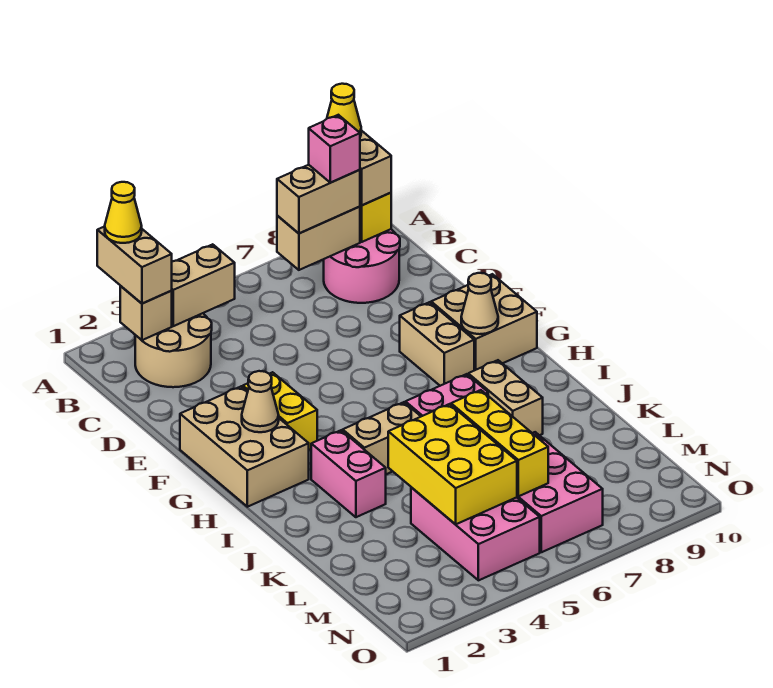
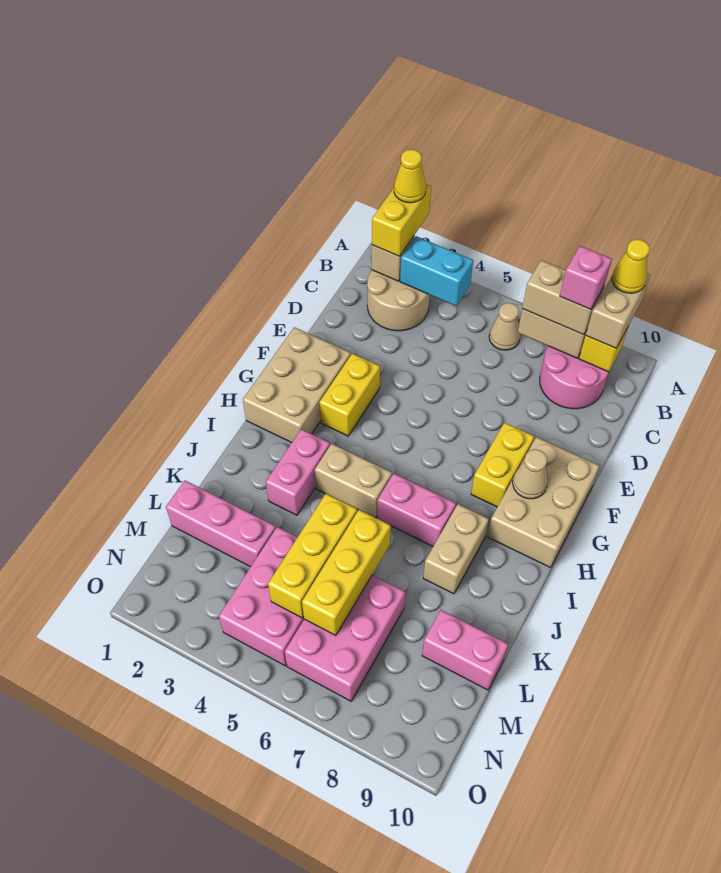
tan 1x2 brick [97,226,172,304] -> yellow 1x2 brick [372,184,431,256]
tan 1x2 brick [171,244,235,326] -> cyan 1x2 brick [400,236,473,306]
tan 1x2 brick [400,302,474,386] -> yellow 1x2 brick [471,423,534,507]
tan 2x2 brick [431,274,537,370] -> tan 2x3 brick [487,437,599,568]
tan 1x1 cone [242,371,279,432] -> tan 1x1 cone moved to [489,303,520,350]
yellow 2x3 brick [388,404,517,524] -> yellow 1x3 brick [268,494,357,618]
none -> pink 1x3 brick [166,481,276,567]
none -> pink 1x2 brick [422,610,508,690]

